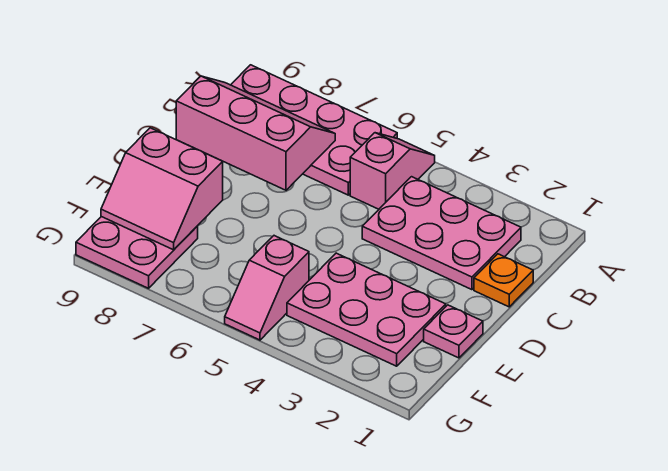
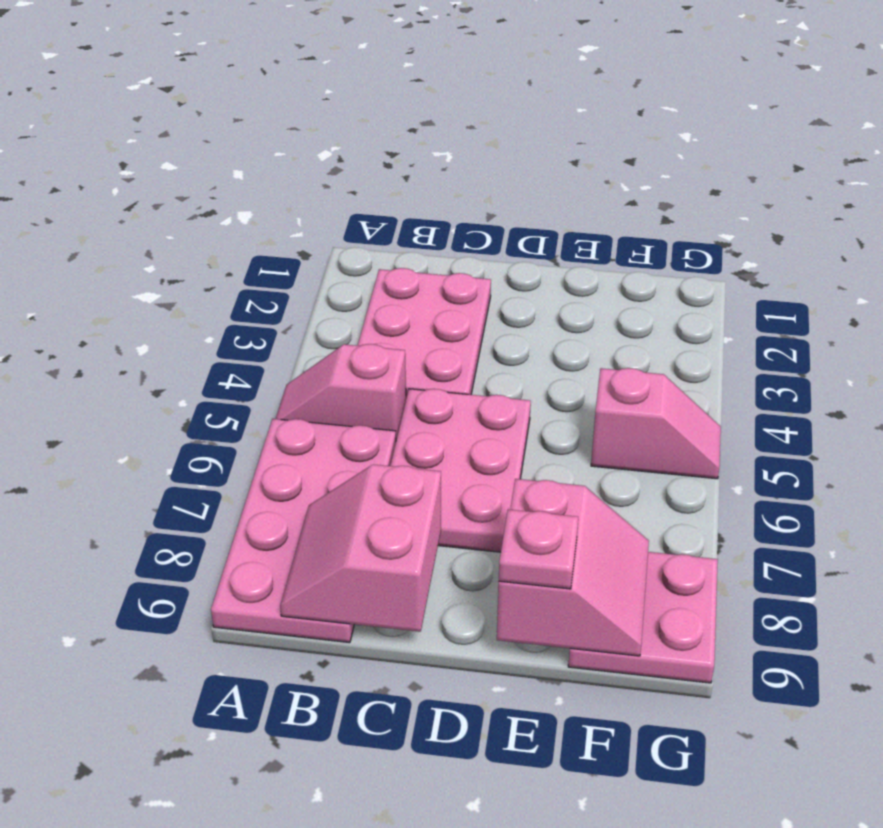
pink 2x3 slope [176,76,335,190] -> pink 2x2 slope [280,464,441,632]
orange 1x1 plate [474,254,533,307] -> none
pink 1x1 plate [424,305,483,358] -> pink 1x1 plate moved to [499,509,578,589]
pink 2x3 plate [287,253,446,366] -> pink 2x3 plate moved to [390,389,531,552]

